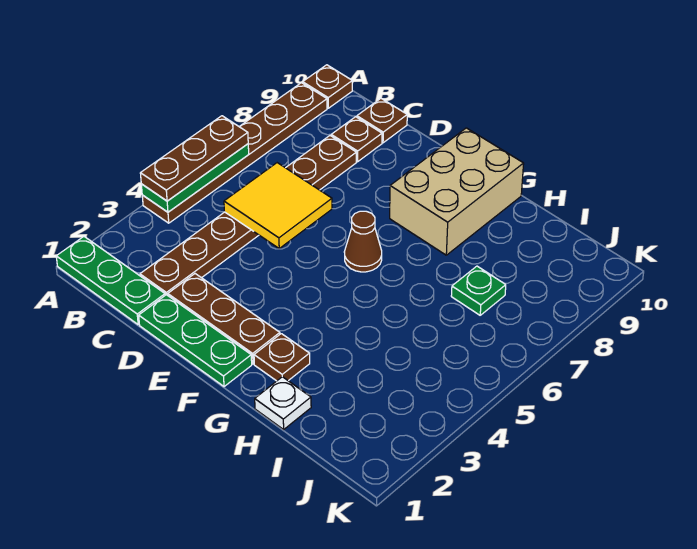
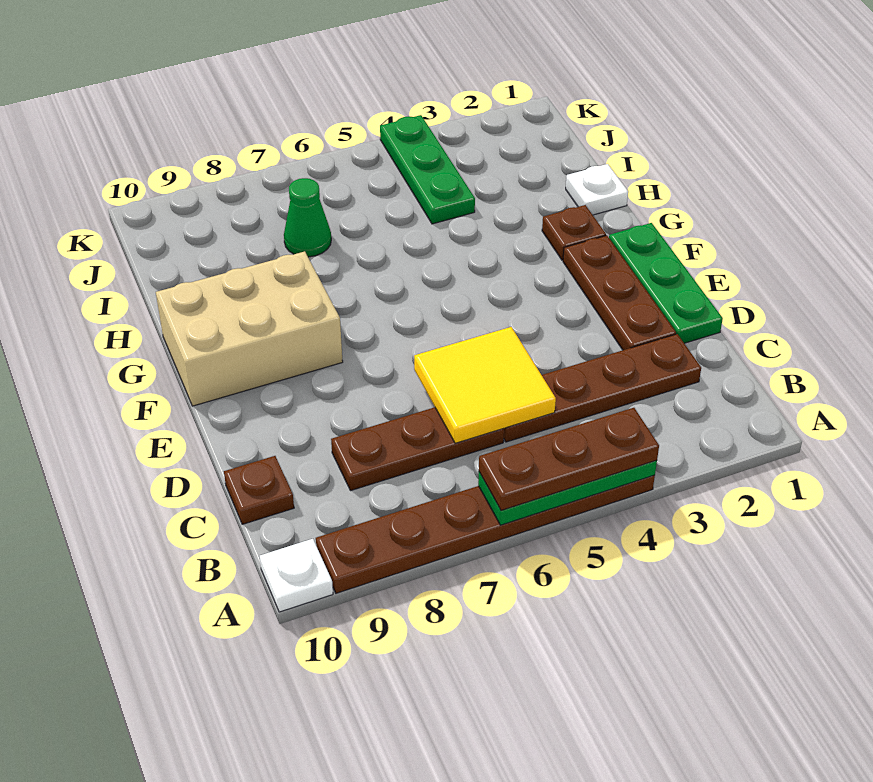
green 1x3 plate [56,237,165,324] -> green 1x3 plate moved to [380,115,475,224]
brown 1x1 plate [303,65,352,108] -> white 1x1 plate [260,539,333,612]
brown 1x1 plate [331,117,382,162] -> none
brown 1x1 cone [344,211,382,272] -> none
green 1x1 plate [451,266,506,315] -> green 1x1 cone [284,178,331,257]

